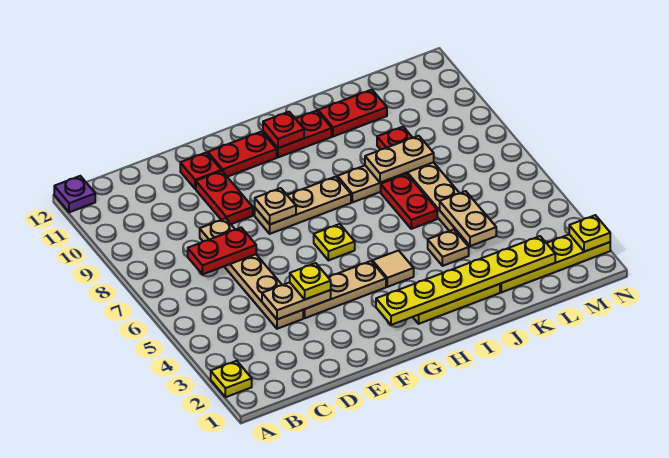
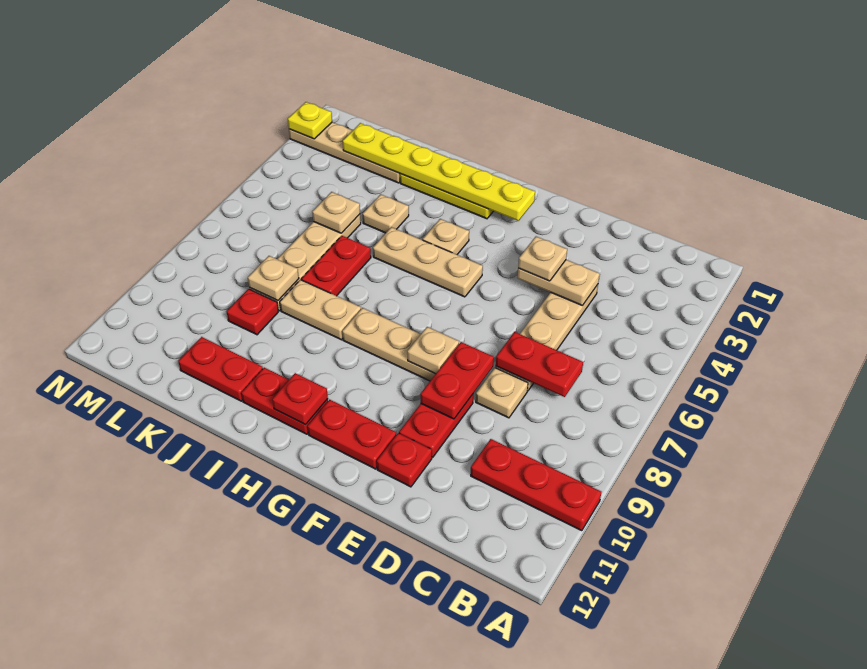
yellow 1x1 plate [211,361,252,397] -> none
none -> red 1x3 plate [471,439,601,531]
purple 1x1 plate [54,176,95,212] -> none
tan 1x3 plate [303,261,386,318] -> tan 1x3 plate moved to [373,227,483,297]
yellow 1x1 plate [290,263,331,299] -> tan 1x1 plate [518,237,567,281]
none -> red 1x2 plate [421,342,494,419]
yellow 1x1 plate [314,224,355,260] -> none
tan 1x1 tile [372,251,414,287] -> tan 1x1 plate [423,219,469,254]
tan 1x2 plate [365,136,434,183] -> tan 1x1 plate [248,256,299,301]
yellow 1x4 plate [500,234,610,292] -> tan 1x4 plate [289,122,400,183]
tan 1x2 plate [440,191,496,246] -> tan 1x1 plate [312,192,360,233]

